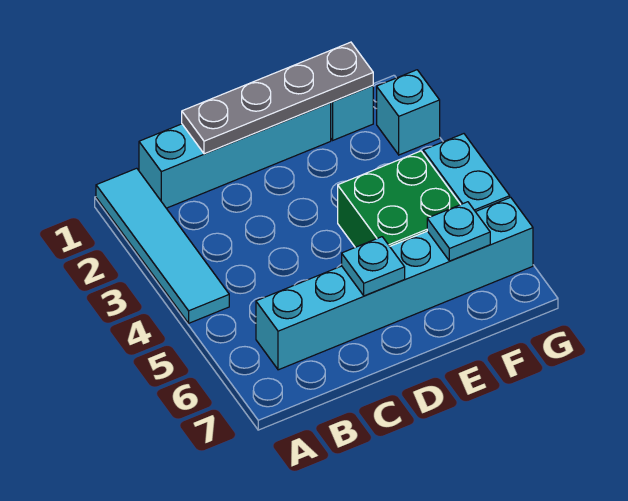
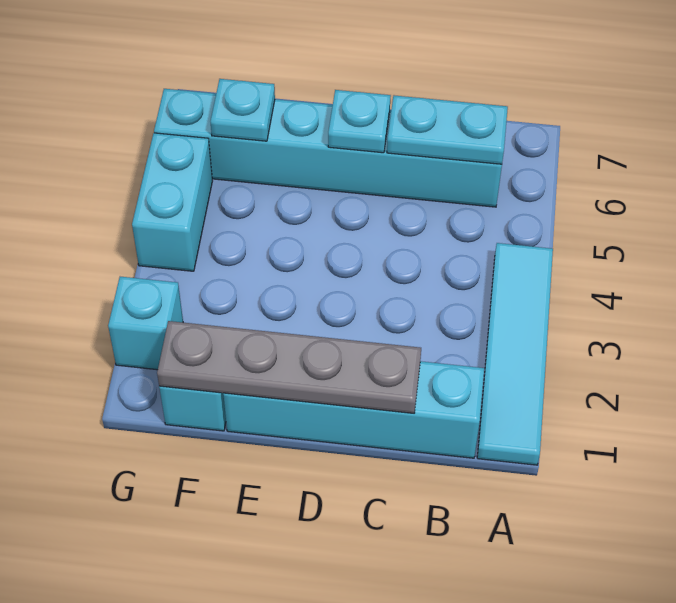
none -> cyan 1x2 plate [387,95,508,164]
green 2x2 brick [338,151,461,247] -> none

